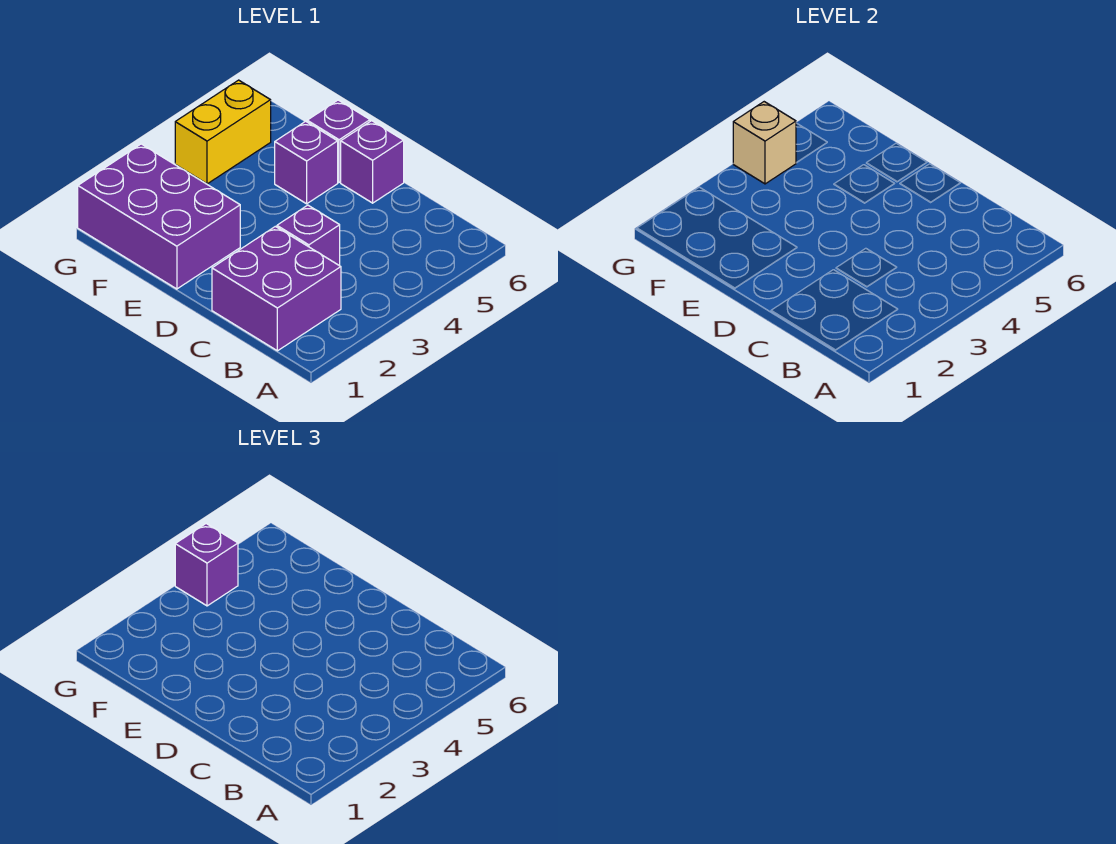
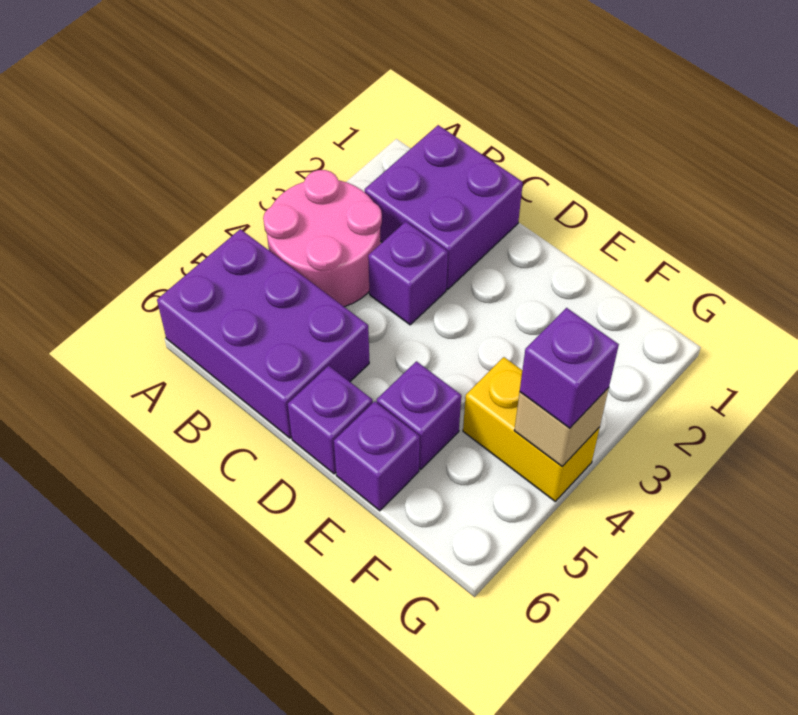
none -> pink 2x2 round brick [263,170,382,307]
purple 2x3 brick [78,144,240,289] -> purple 2x3 brick moved to [157,229,369,438]
yellow 1x2 brick [175,80,271,184] -> yellow 1x2 brick turned to [463,357,600,501]

